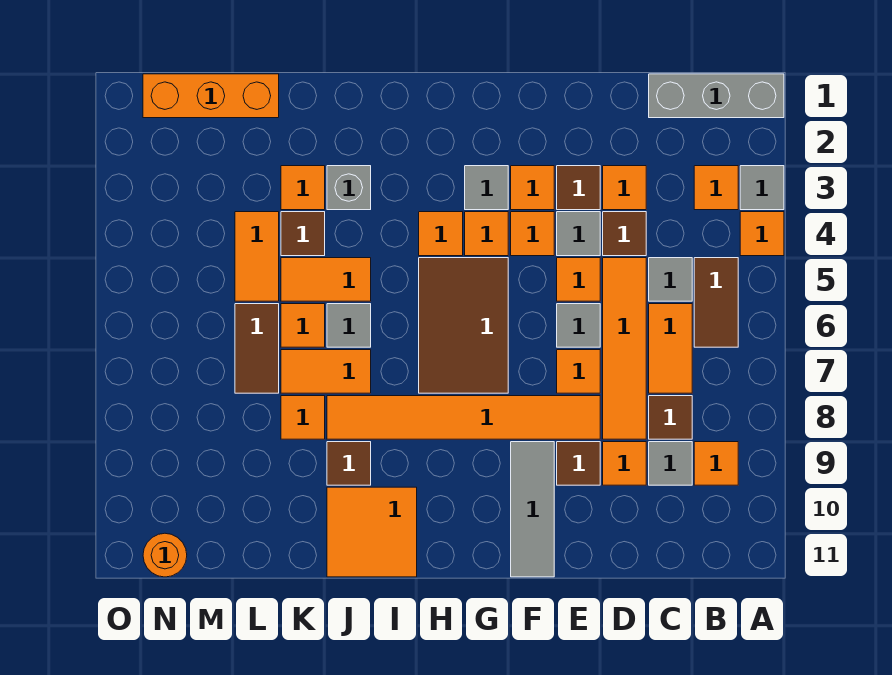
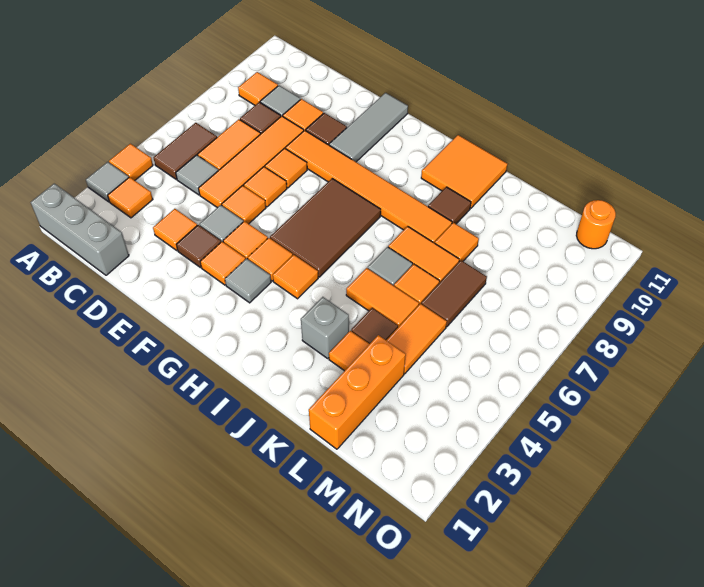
brown 1x1 tile [603,212,646,256] -> none
grey 1x1 tile [557,304,600,347] -> orange 1x1 tile [244,167,287,207]
orange 1x3 brick [143,74,279,118] -> orange 1x3 brick turned to [309,335,406,449]

